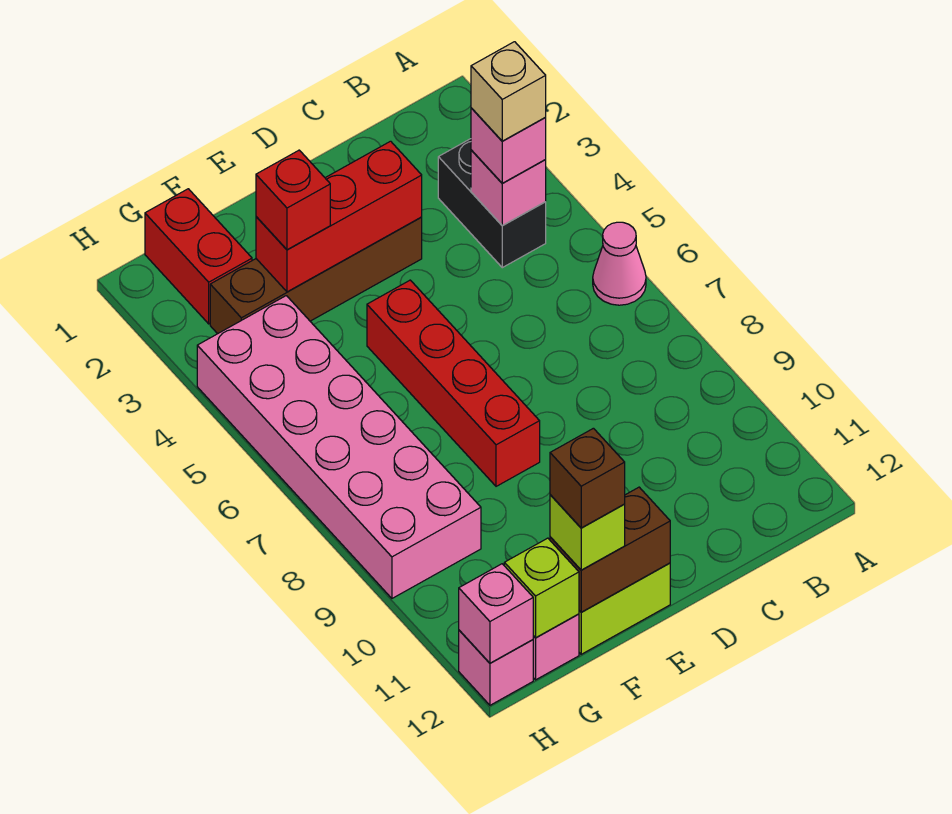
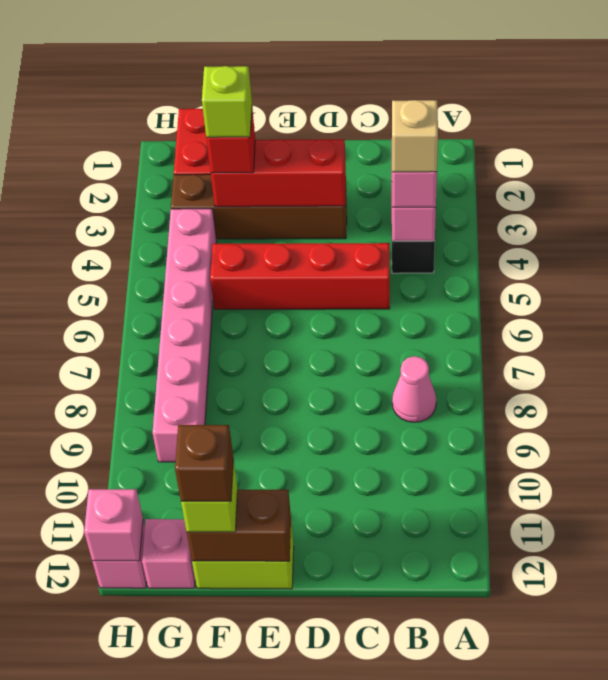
pink 1x1 cone [593,222,646,305] -> pink 1x1 cone moved to [392,356,436,422]
red 1x4 brick [367,280,540,486] -> red 1x4 brick turned to [210,243,390,309]
pink 2x6 brick [197,296,481,598] -> pink 1x6 brick [153,209,217,462]
lime 1x1 brick [504,538,579,638] -> lime 1x1 brick moved to [202,66,252,137]

